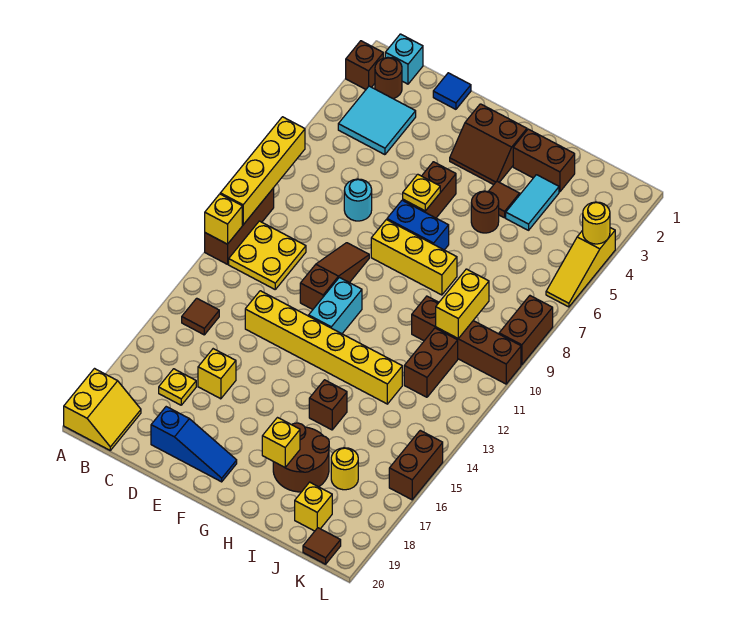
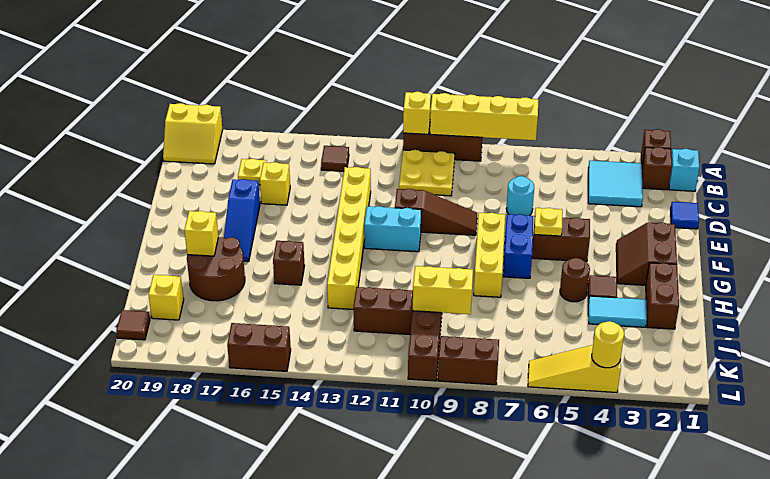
brown 1x1 round brick [375,57,402,99] -> brown 1x1 brick [642,147,672,190]
blue 1x3 slope [151,407,237,482] -> blue 1x3 slope moved to [224,179,260,262]
yellow 1x1 round brick [331,448,358,490] -> none

